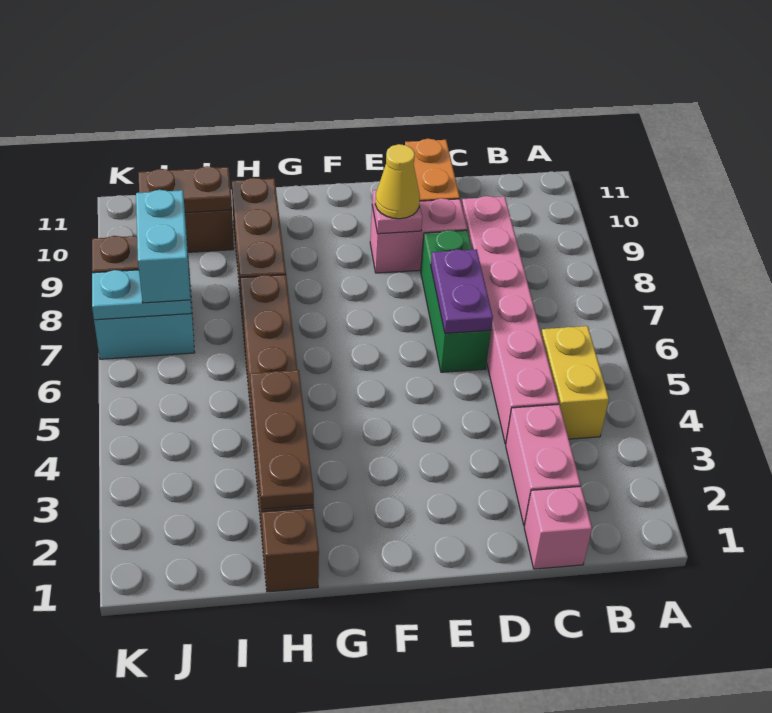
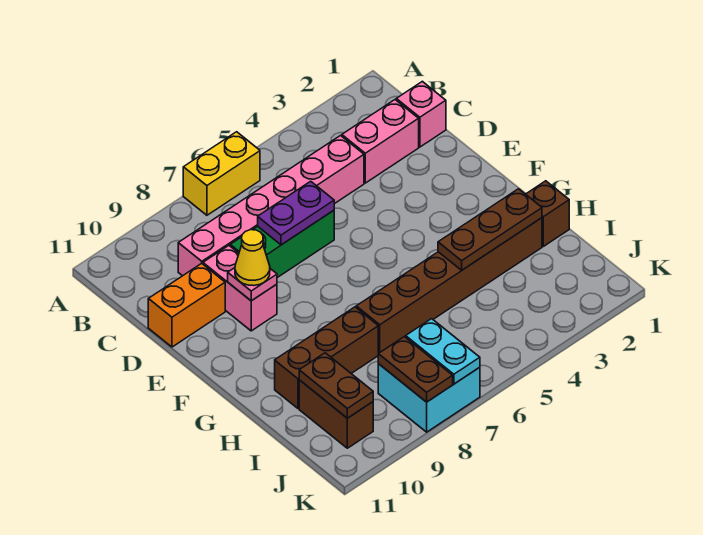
yellow 1x2 brick [541,326,609,439] -> yellow 1x2 brick moved to [183,132,260,215]
cyan 1x2 brick [136,190,190,303] -> none

